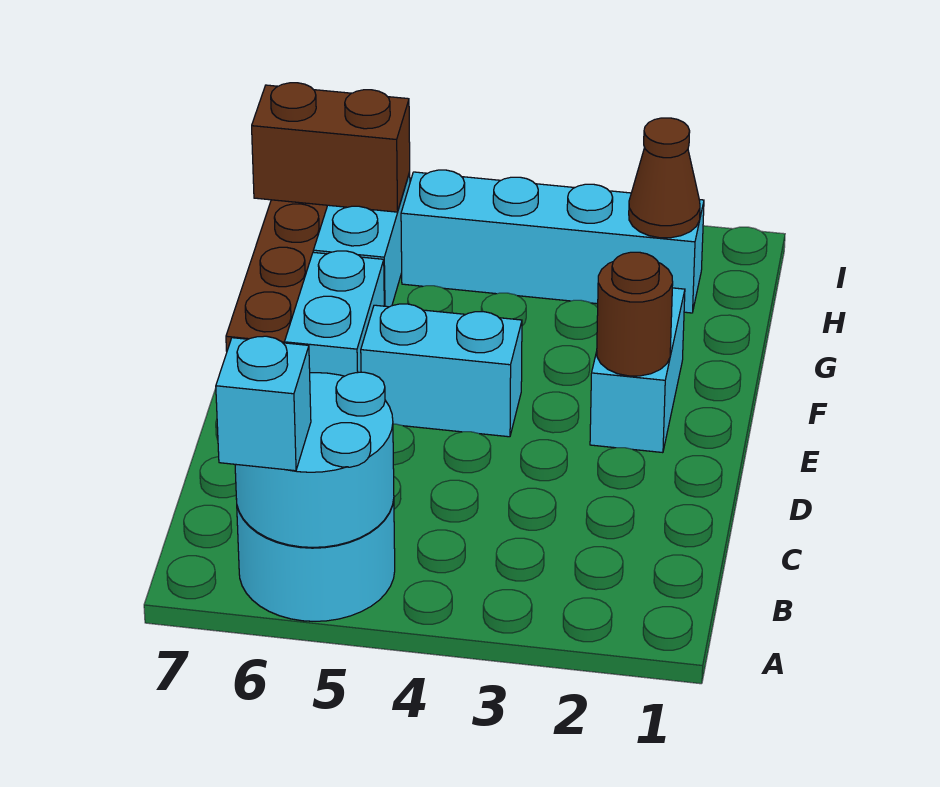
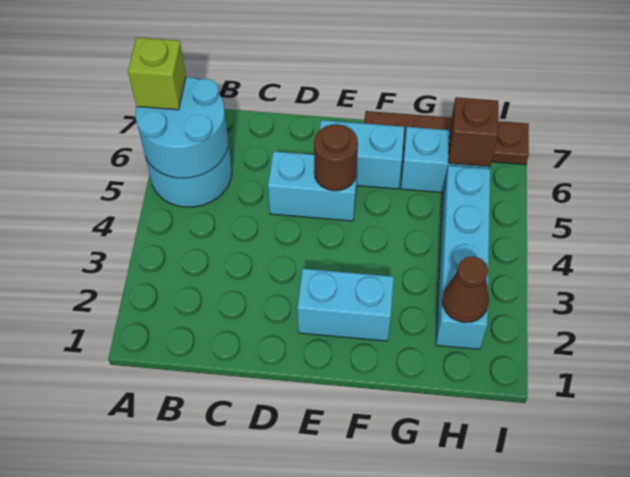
cyan 1x1 brick [216,336,311,471] -> lime 1x1 brick [128,38,186,110]
brown 1x1 round brick [597,252,673,376] -> brown 1x1 round brick moved to [314,124,358,191]
cyan 1x2 brick [361,304,522,437] -> cyan 1x2 brick turned to [268,151,358,221]
brown 1x2 brick [252,83,410,212] -> brown 1x1 brick [448,97,498,167]

